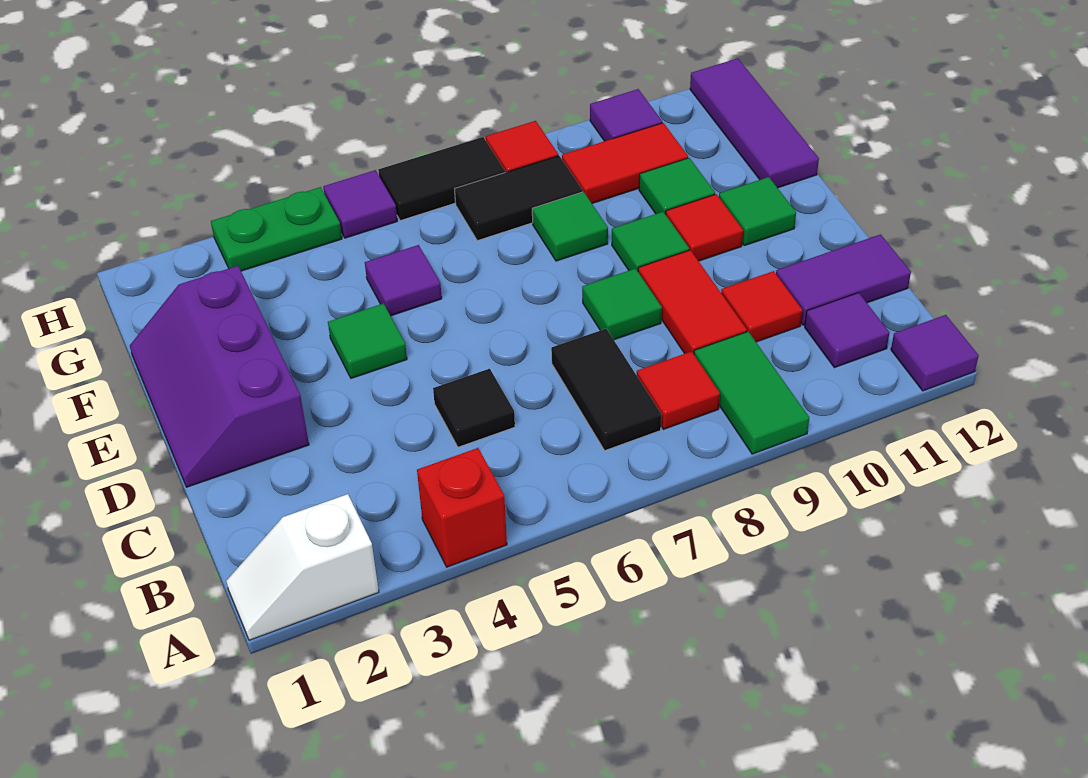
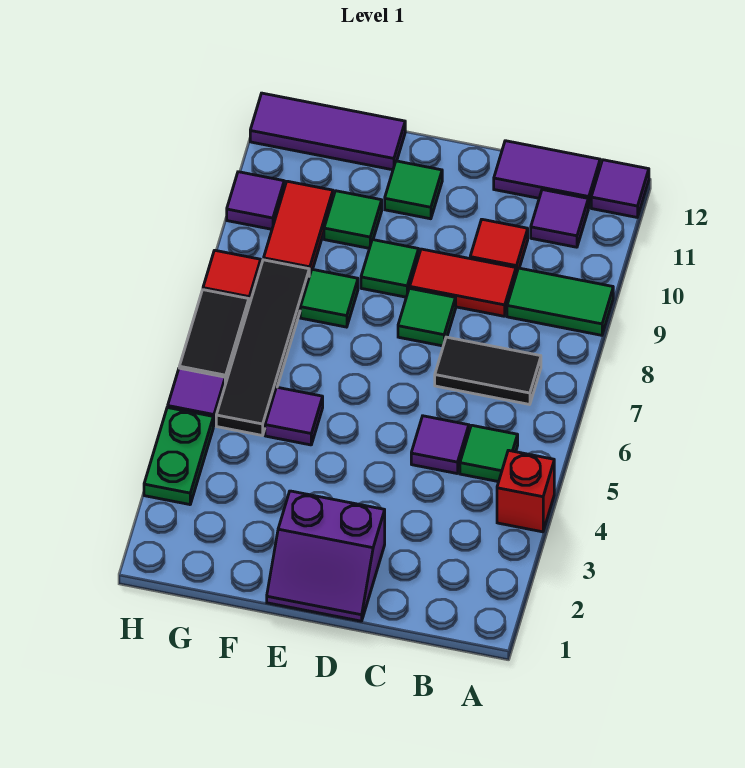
white 1x2 slope [226,494,379,640] -> none
red 1x1 tile [637,351,720,429] -> none
black 1x1 tile [433,369,515,447] -> purple 1x1 tile [411,416,469,473]
purple 1x2 tile [776,234,911,325] -> purple 1x2 tile turned to [494,141,600,208]
purple 2x3 slope [130,266,309,487] -> purple 2x2 slope [267,491,385,621]
green 1x1 tile [328,304,407,378] -> green 1x1 tile moved to [460,425,518,482]
red 1x1 tile [666,194,743,261] -> none
black 1x2 tile [455,156,583,241] -> black 1x4 tile [216,260,309,436]

